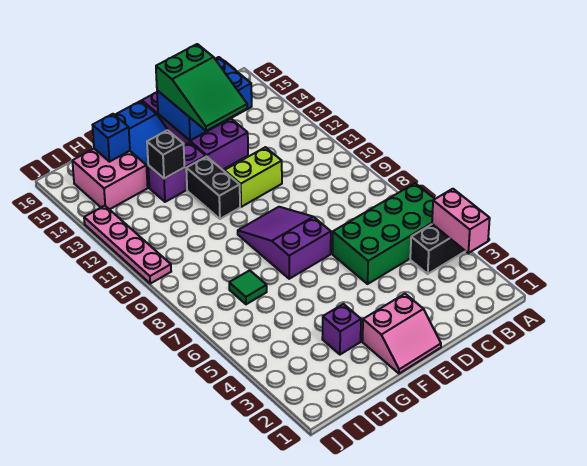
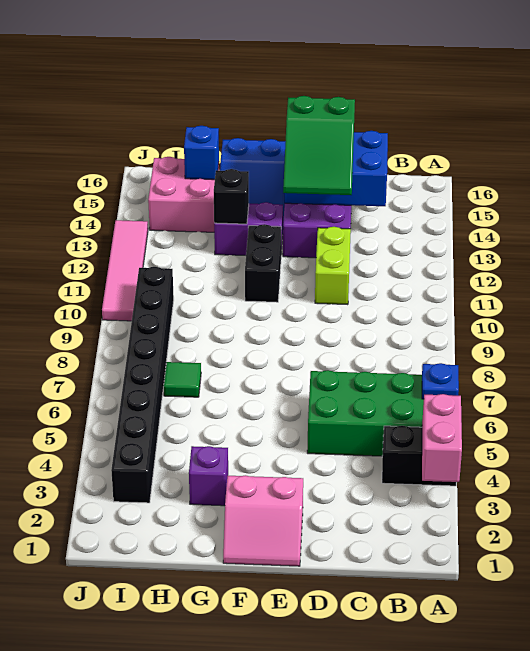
none -> blue 1x1 plate [422,363,459,399]
lime 1x2 brick [224,147,282,207] -> lime 1x2 brick turned to [315,227,351,305]
purple 2x3 slope [238,207,331,279] -> none
none -> black 1x8 brick [111,267,174,503]
pink 1x4 plate [84,206,171,284] -> pink 1x4 tile [102,220,148,321]

